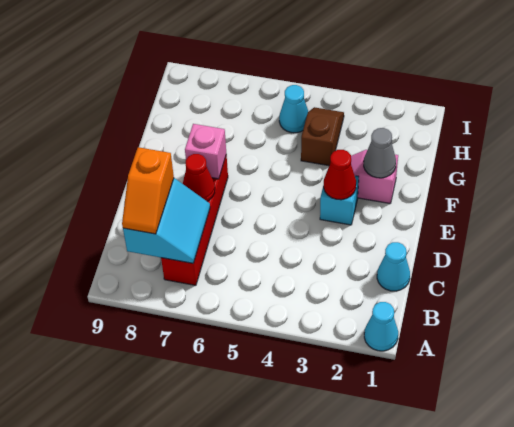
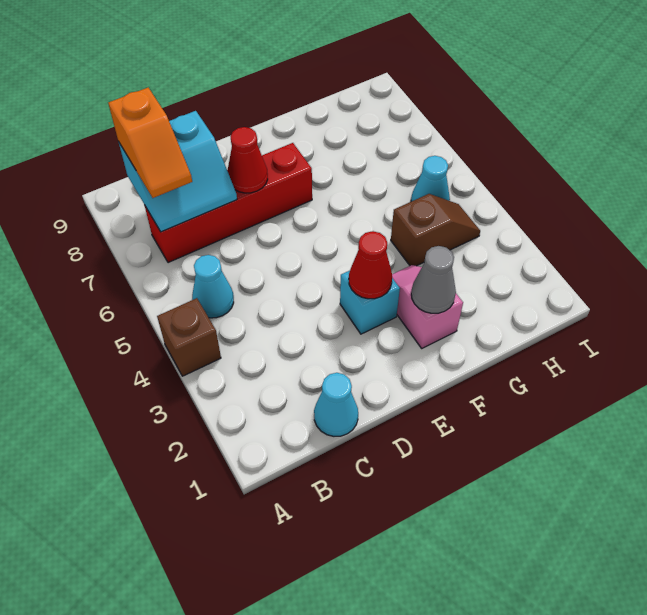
cyan 1x1 cone [364,302,398,351] -> cyan 1x1 cone moved to [192,255,234,318]
none -> brown 1x1 brick [157,298,221,376]
orange 1x2 slope [122,147,174,234] -> orange 1x2 slope turned to [108,88,192,198]
pink 1x1 brick [185,124,226,179] -> none

